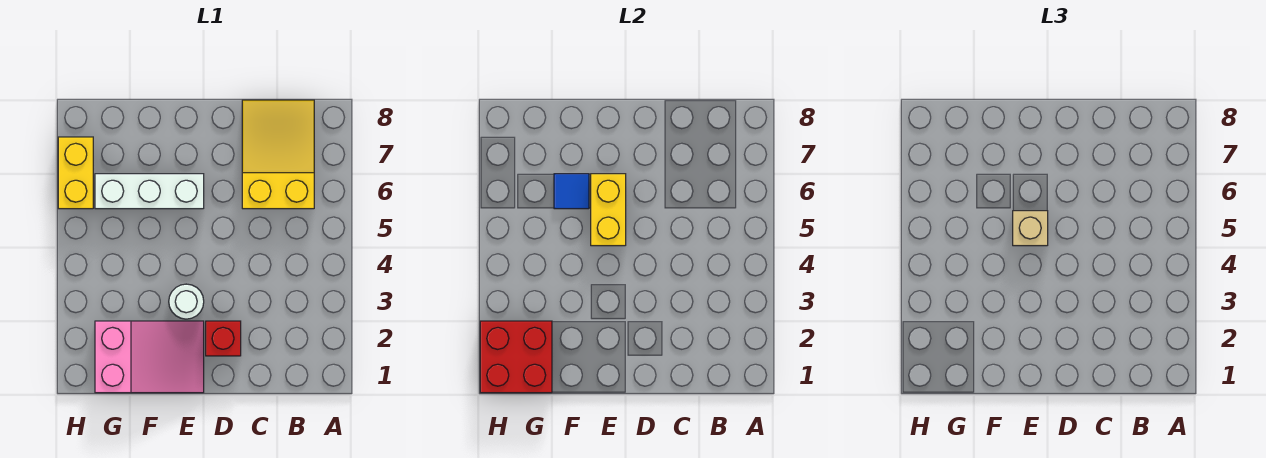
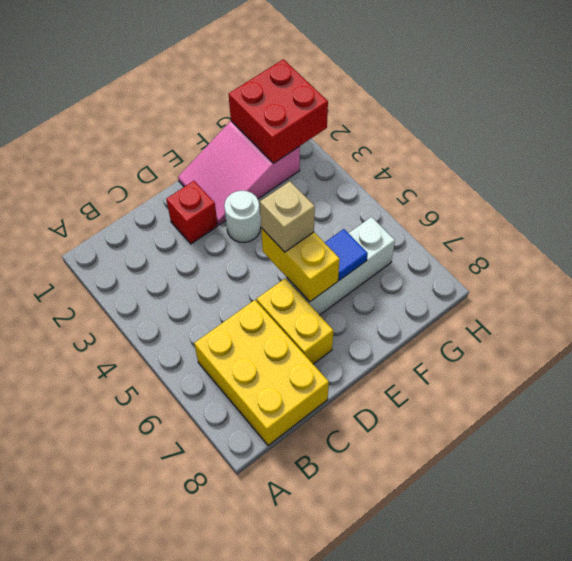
yellow 2x3 slope [242,100,314,209] -> yellow 2x3 brick [194,300,329,446]
yellow 1x2 brick [58,137,93,209] -> yellow 1x2 brick moved to [256,279,333,364]

